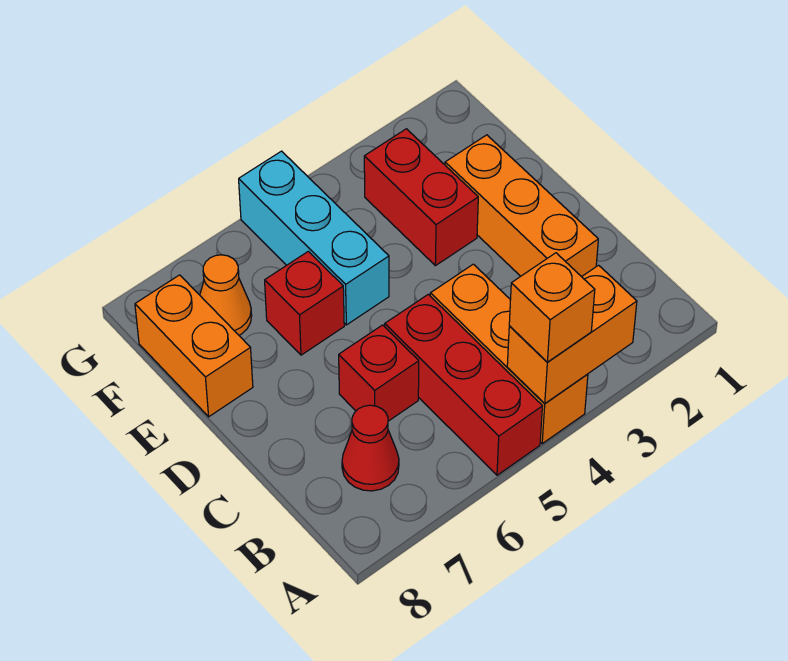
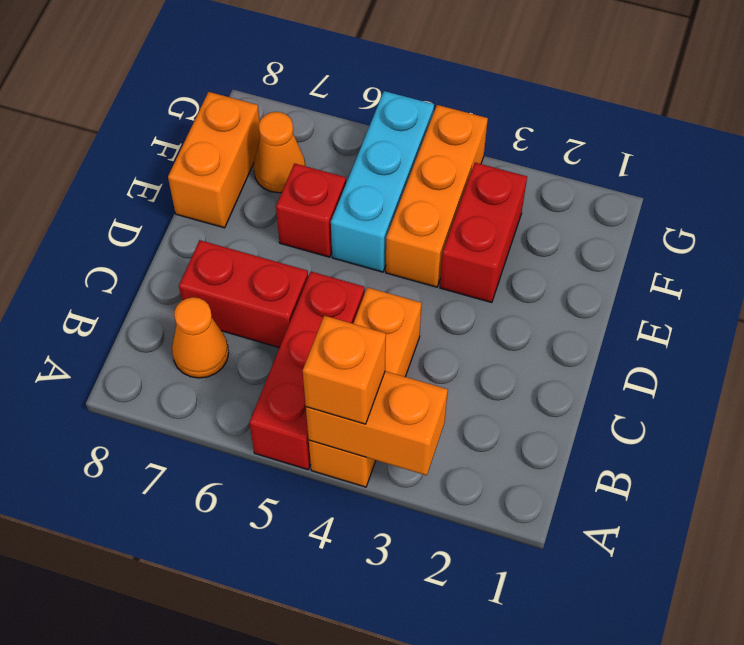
red 1x1 cone [342,405,399,491] -> orange 1x1 cone [172,297,229,378]
orange 1x3 brick [445,135,598,277] -> orange 1x3 brick moved to [386,105,488,287]
red 1x1 brick [339,325,419,421] -> red 1x2 brick [179,240,308,348]

